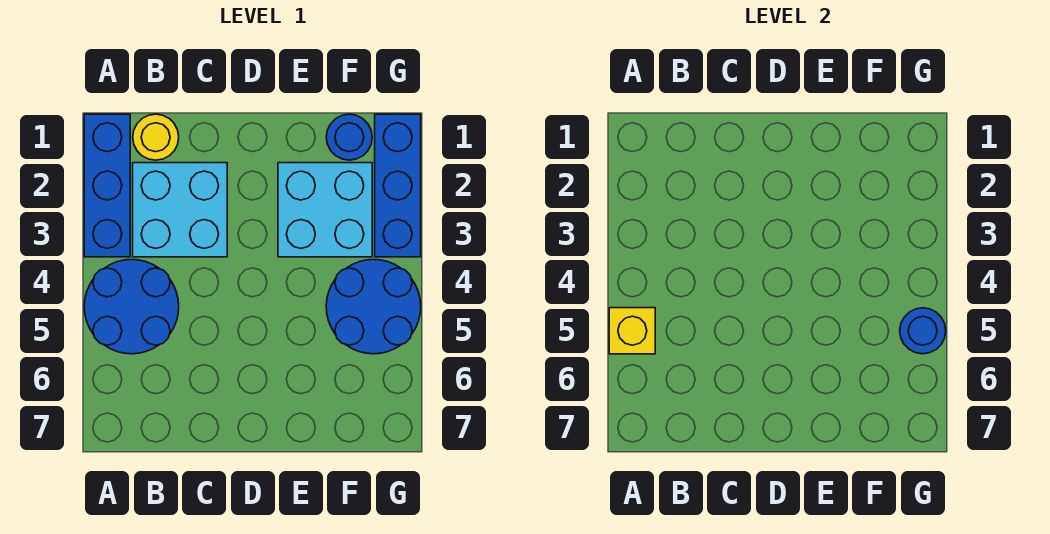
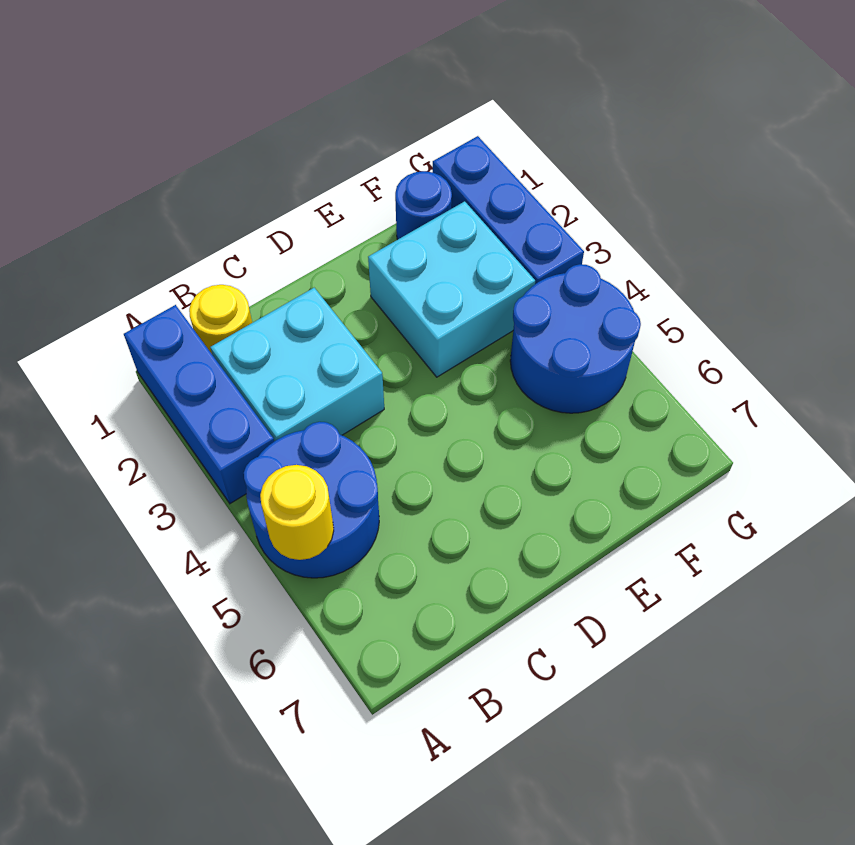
yellow 1x1 brick [609,308,655,354] -> yellow 1x1 round brick [260,465,334,560]
blue 1x1 round brick [900,308,946,354] -> none

